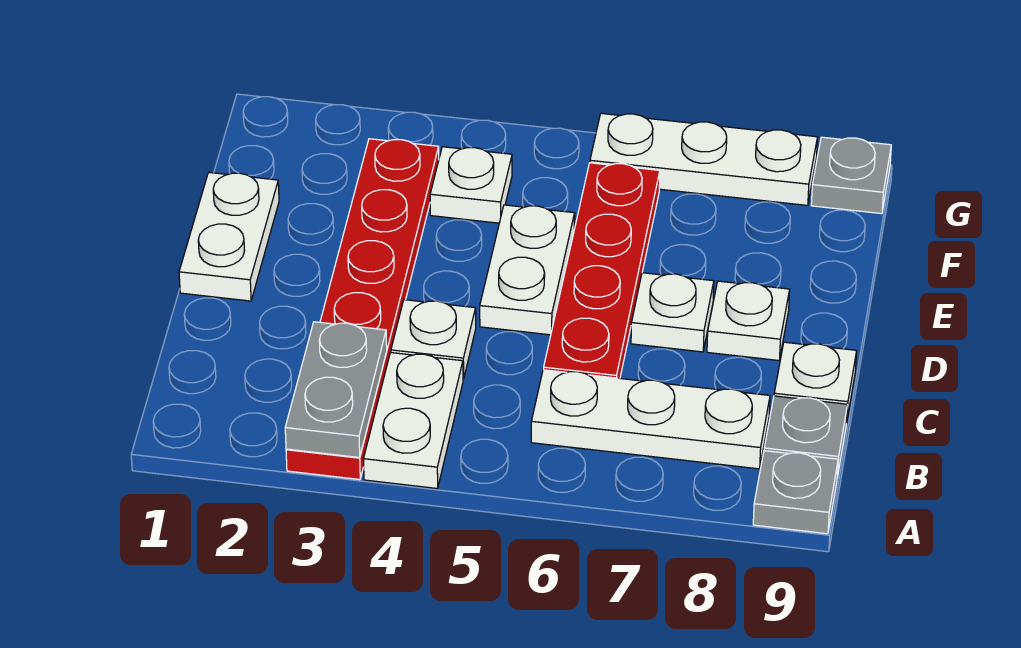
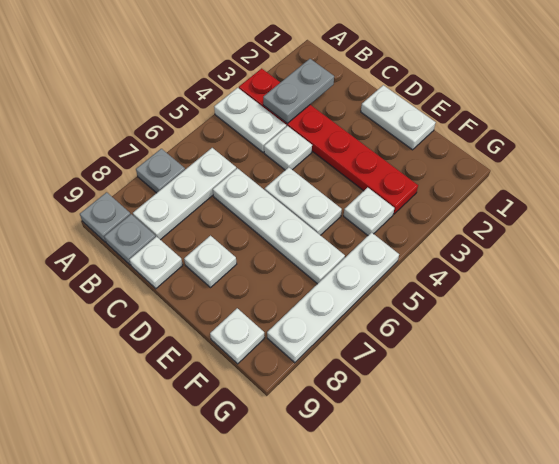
grey 1x2 plate [285,322,387,458] -> grey 1x2 plate turned to [263,59,334,123]
red 1x4 plate [544,163,660,378] -> white 1x4 plate [213,168,345,284]
white 1x1 plate [631,273,714,352] -> white 1x1 plate moved to [210,308,265,364]
white 1x3 plate [590,113,817,205] -> white 1x4 plate [267,233,399,363]
grey 1x1 plate [811,137,891,214] -> grey 1x1 plate moved to [136,149,185,193]

